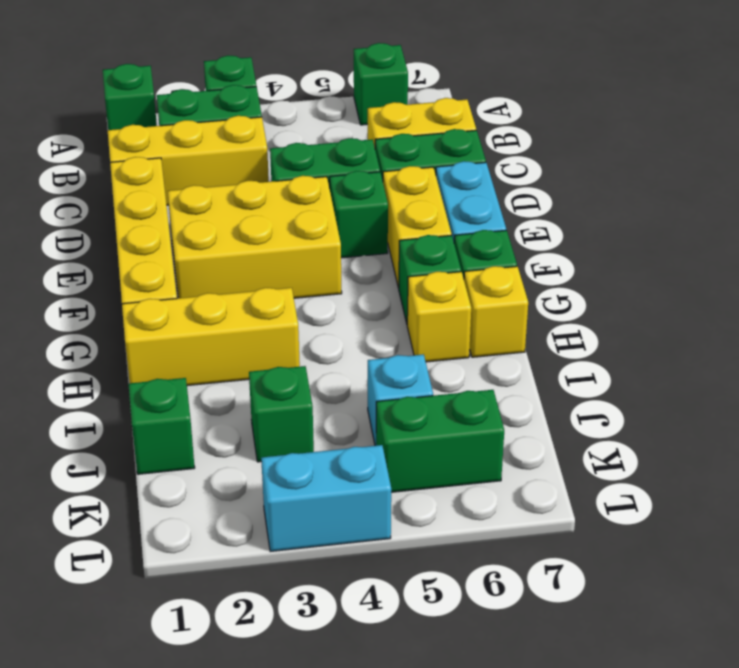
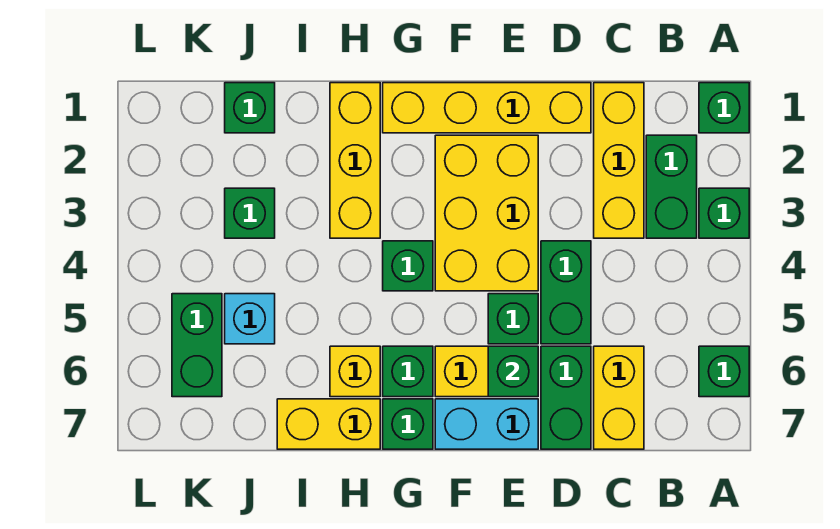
none -> green 1x1 brick [488,346,538,397]
none -> green 1x1 brick [383,241,433,291]
yellow 1x1 brick [464,266,528,357] -> yellow 1x2 brick [277,399,380,449]
cyan 1x2 brick [261,445,391,552] -> none

